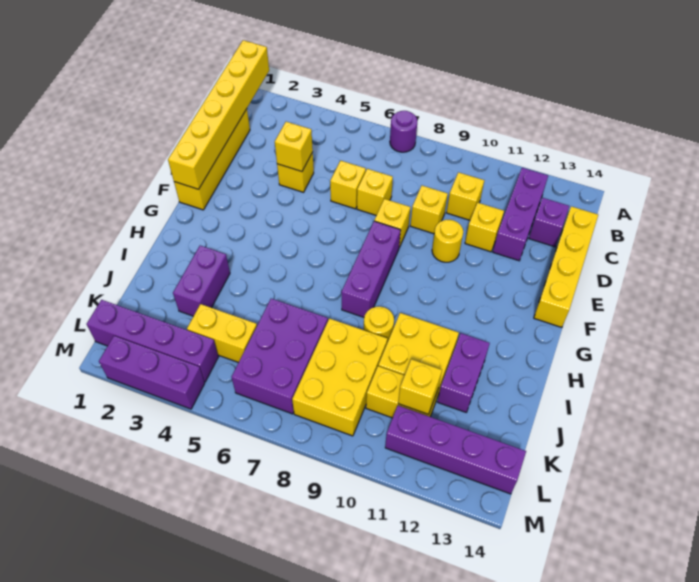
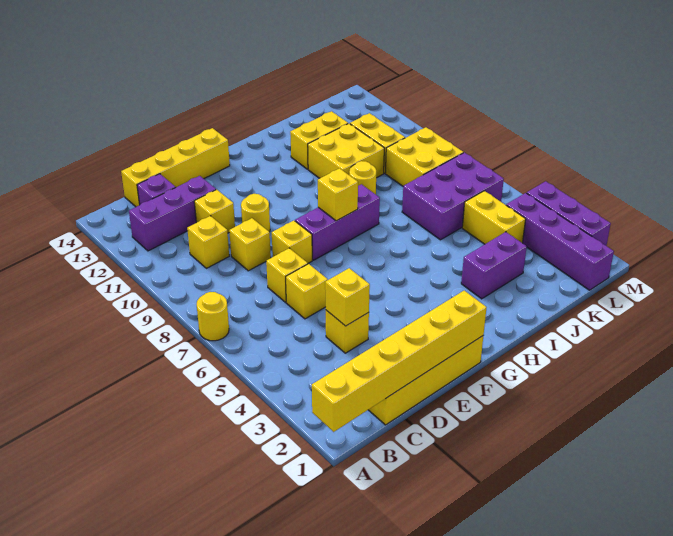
purple 1x1 round brick [390,111,417,152] -> yellow 1x1 round brick [197,292,229,341]
purple 1x2 brick [438,333,490,412] -> yellow 1x2 brick [290,111,348,169]
yellow 2x3 brick [292,318,387,436] -> yellow 2x2 brick [385,127,463,186]
yellow 1x1 brick [398,359,442,414] -> yellow 1x1 brick moved to [318,168,358,221]
purple 1x4 brick [385,406,526,494] -> none

